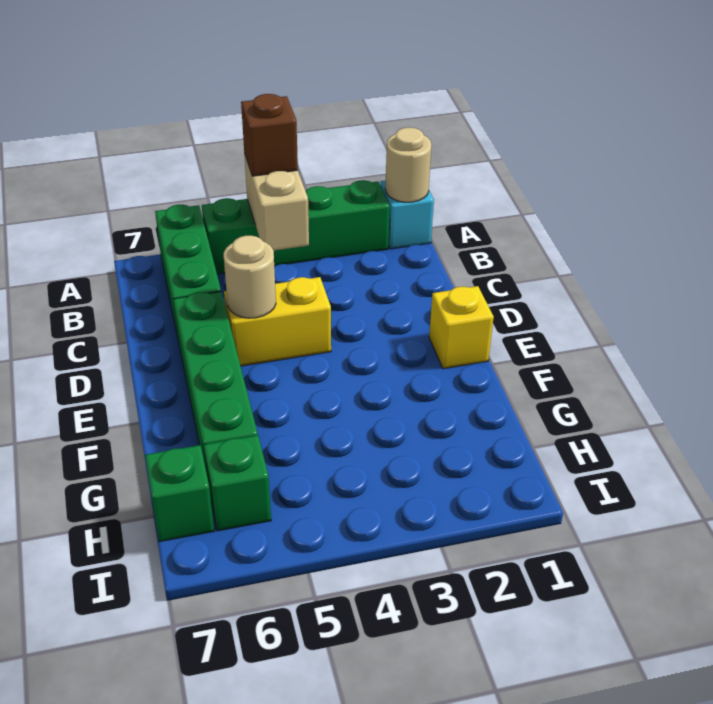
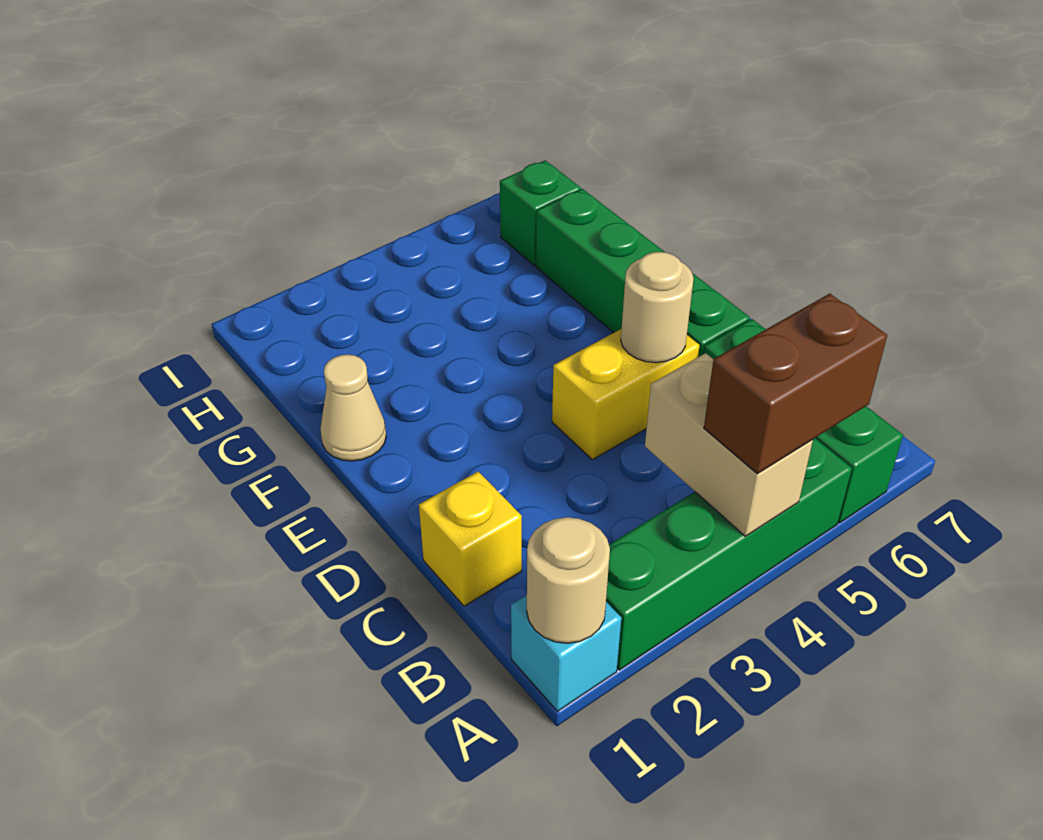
brown 1x1 brick [241,94,298,176] -> brown 1x2 brick [704,294,887,474]
yellow 1x1 brick [429,286,494,369] -> yellow 1x1 brick moved to [419,471,522,606]
none -> tan 1x1 cone [320,355,386,461]
green 1x1 brick [145,445,214,542] -> none

